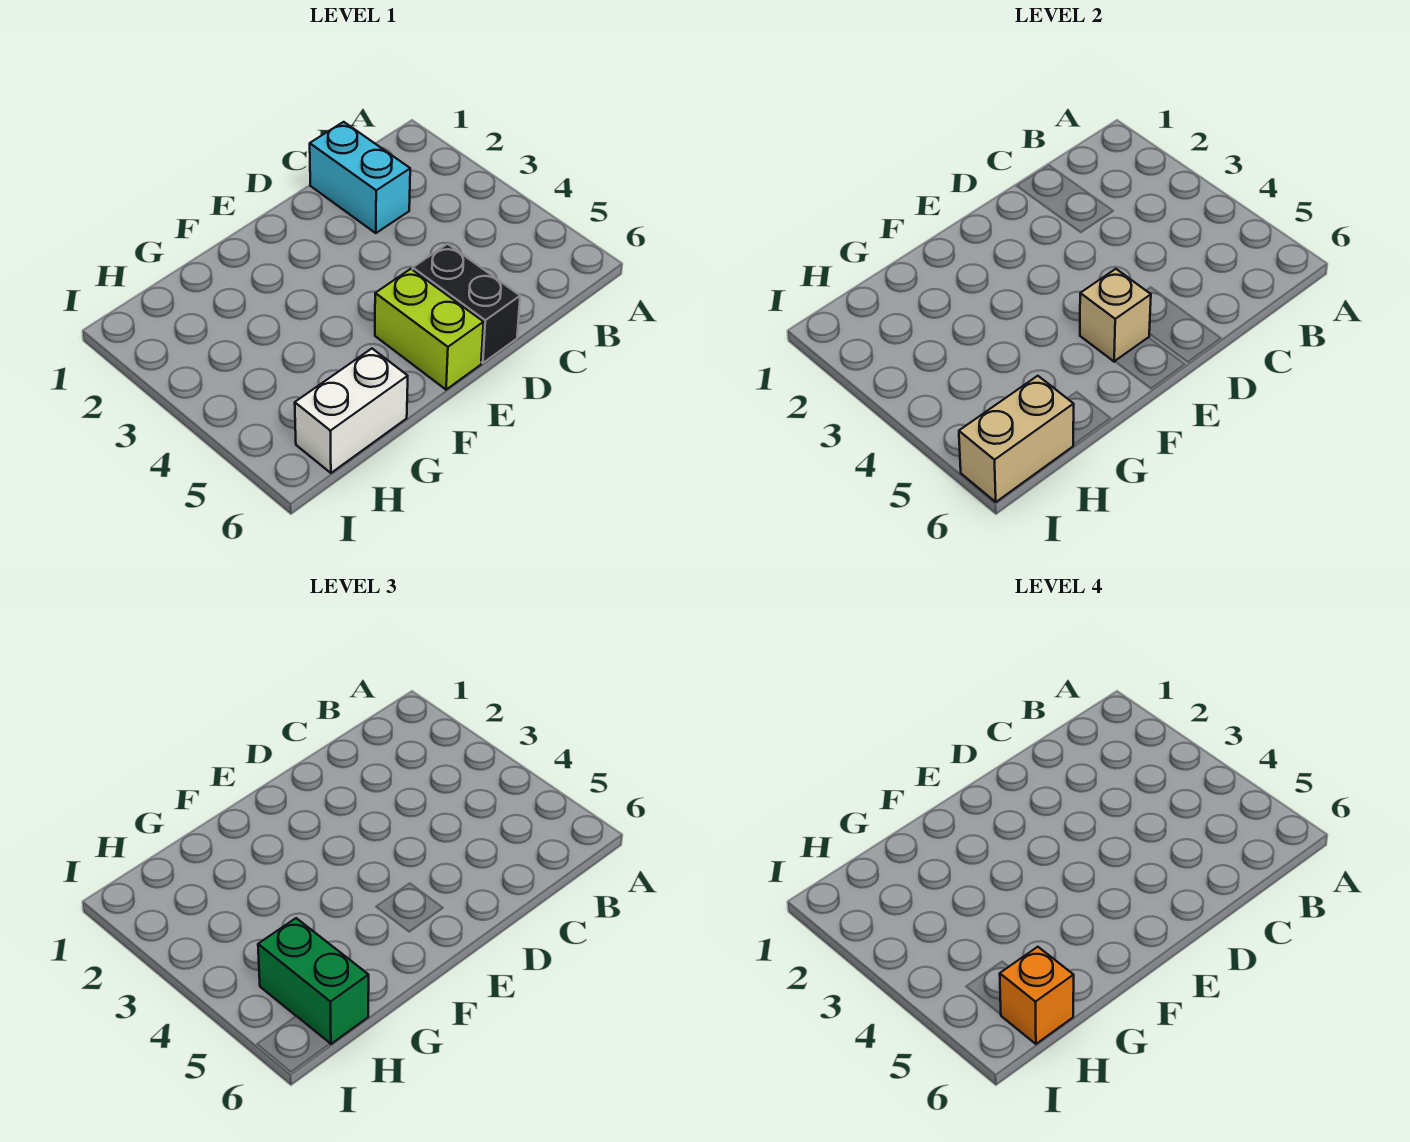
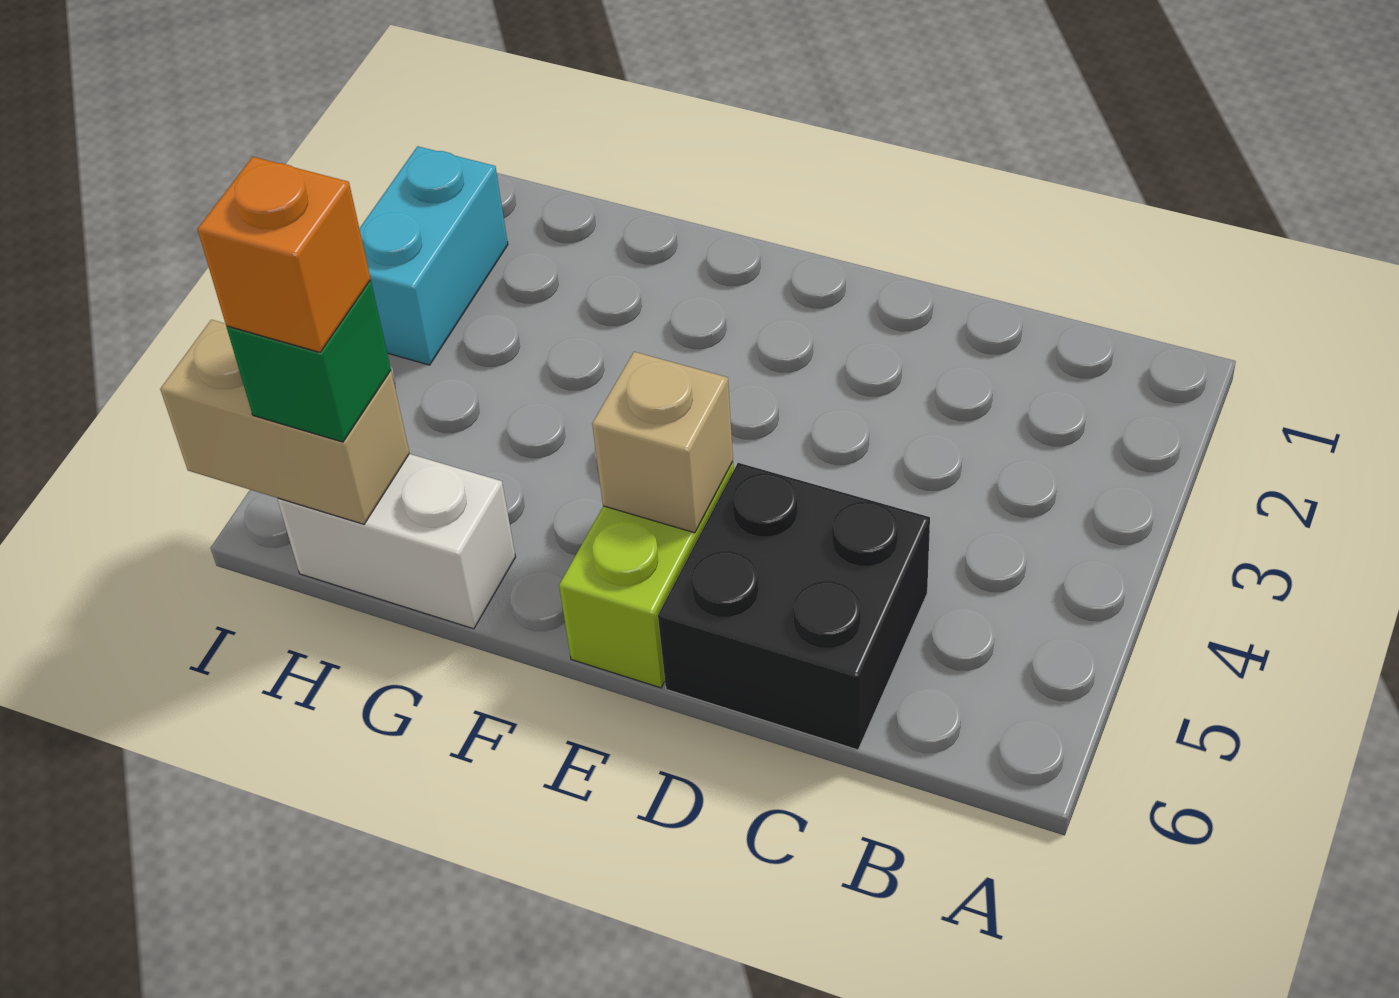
cyan 1x2 brick [310,122,410,233] -> cyan 1x2 brick moved to [359,146,508,365]
black 1x2 brick [413,244,520,363] -> black 2x2 brick [658,463,930,750]
green 1x2 brick [258,918,369,1044] -> green 1x1 brick [226,280,391,442]

